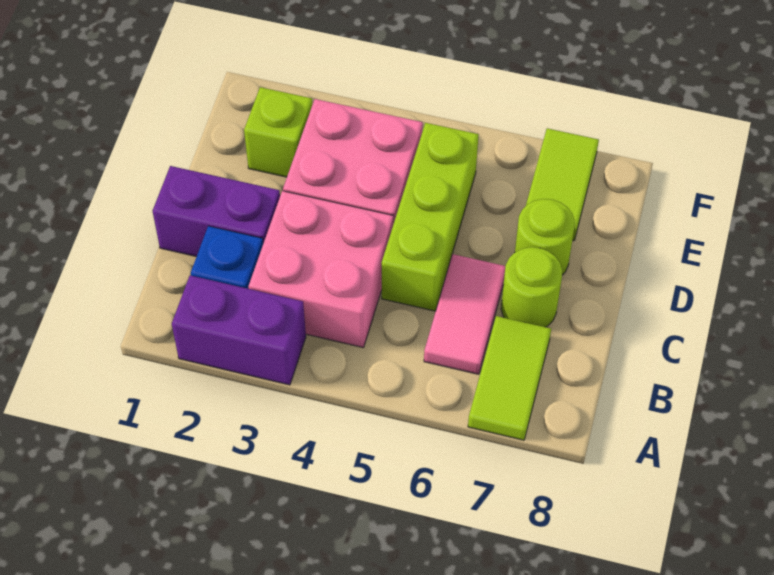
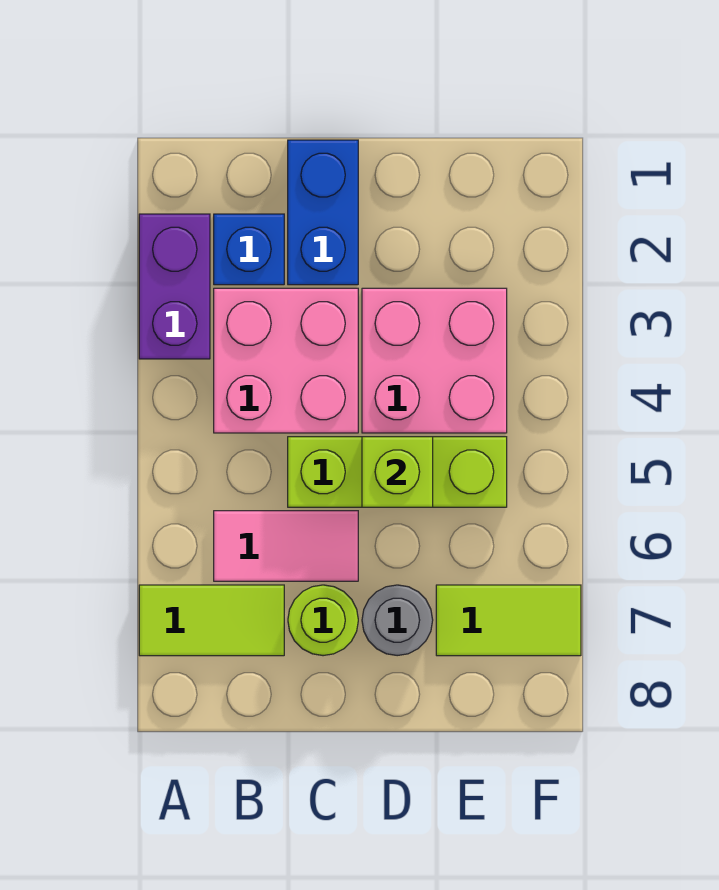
purple 1x2 brick [153,166,280,257] -> blue 1x2 brick [288,140,358,285]
lime 1x1 round brick [515,199,575,275] -> grey 1x1 round brick [362,585,433,656]
lime 1x1 brick [244,87,312,177] -> lime 1x1 brick moved to [362,437,433,507]

